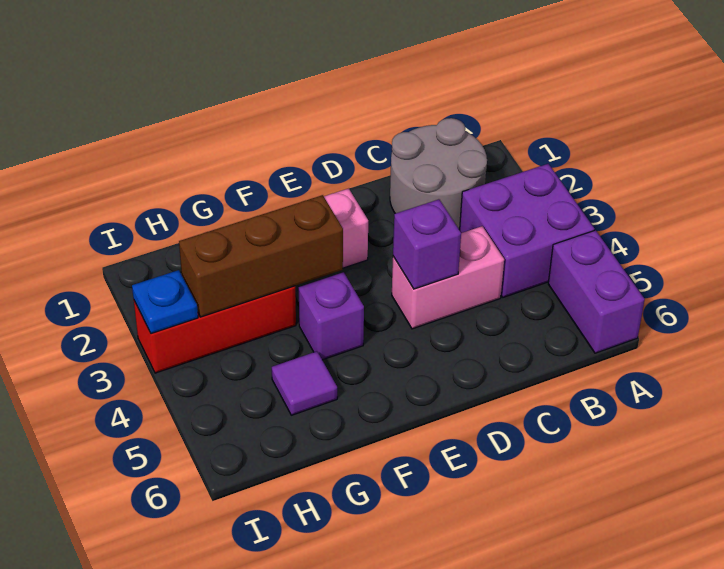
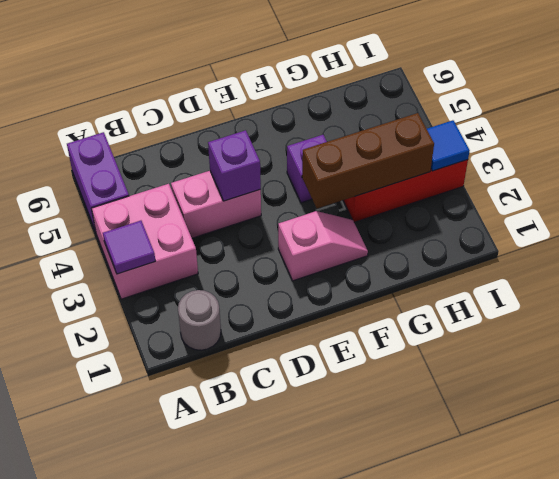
purple 2x2 brick [459,164,594,298] -> pink 2x2 brick [91,184,198,299]
grey 2x2 round brick [390,118,487,229] -> grey 1x1 round brick [178,290,221,350]
purple 1x1 tile [272,351,337,415] -> purple 1x1 tile moved to [103,221,155,274]
blue 1x1 plate [132,270,198,334] -> blue 1x1 tile [427,120,470,171]

